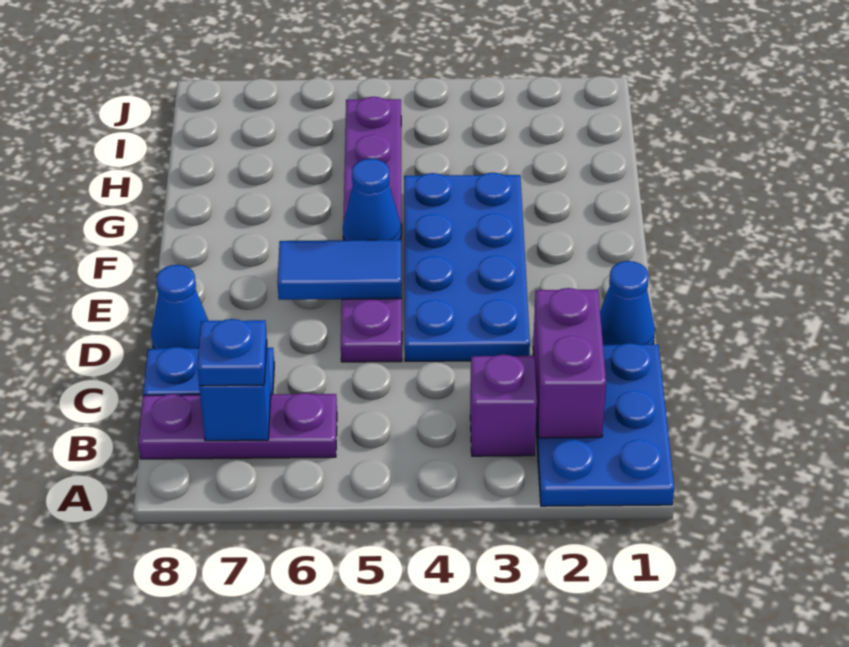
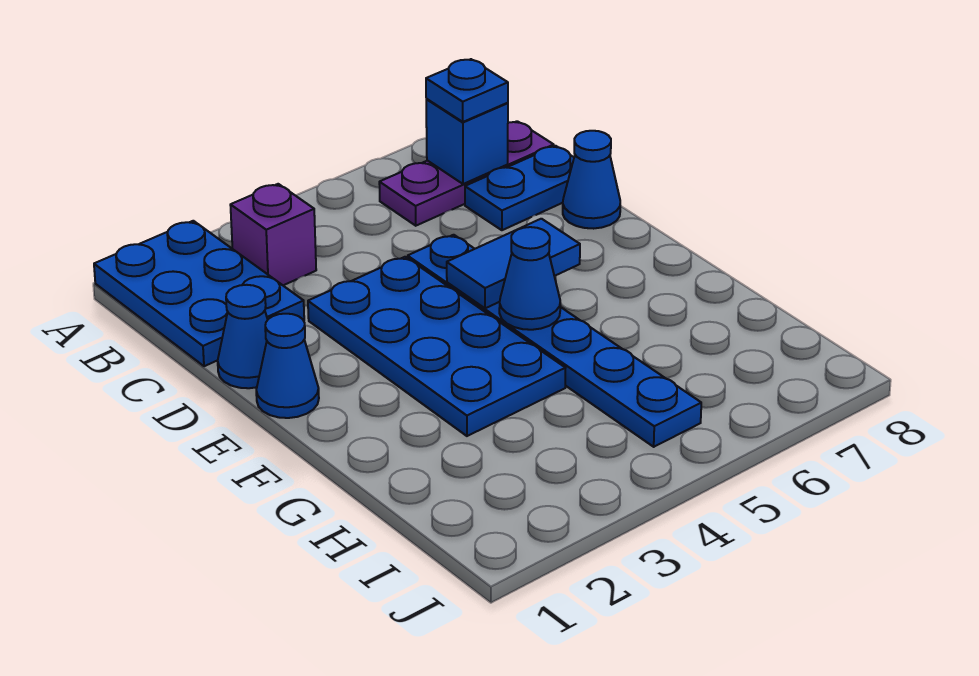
purple 1x2 brick [533,288,606,438] -> none
purple 1x6 plate [341,97,402,362] -> blue 1x6 plate [408,235,701,447]
none -> blue 1x1 cone [256,314,319,418]

